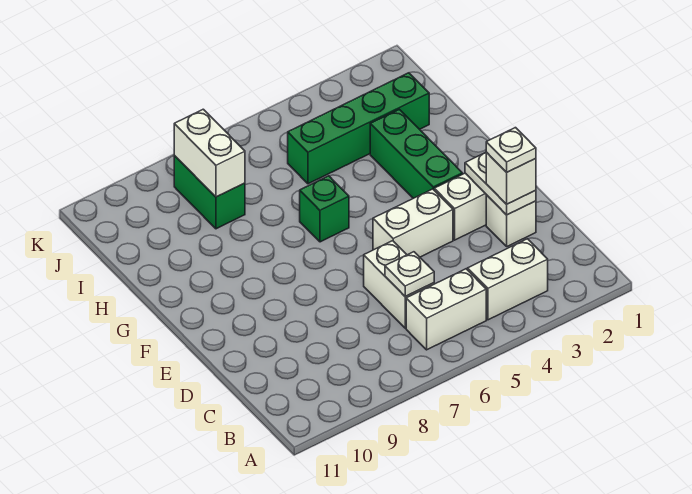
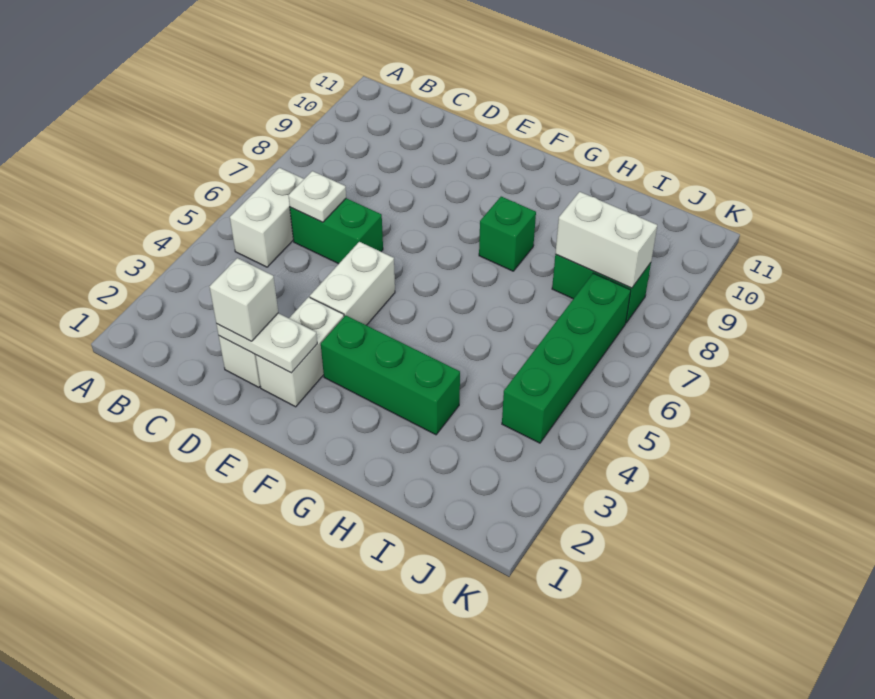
white 1x2 brick [468,239,548,320] -> none
white 1x2 brick [364,241,434,328] -> green 1x2 brick [290,198,383,264]
white 1x1 plate [486,128,536,172] -> none
green 1x1 brick [300,176,349,242] -> green 1x1 brick moved to [479,197,536,271]
green 1x4 brick [288,73,429,184] -> green 1x4 brick moved to [502,273,631,443]

